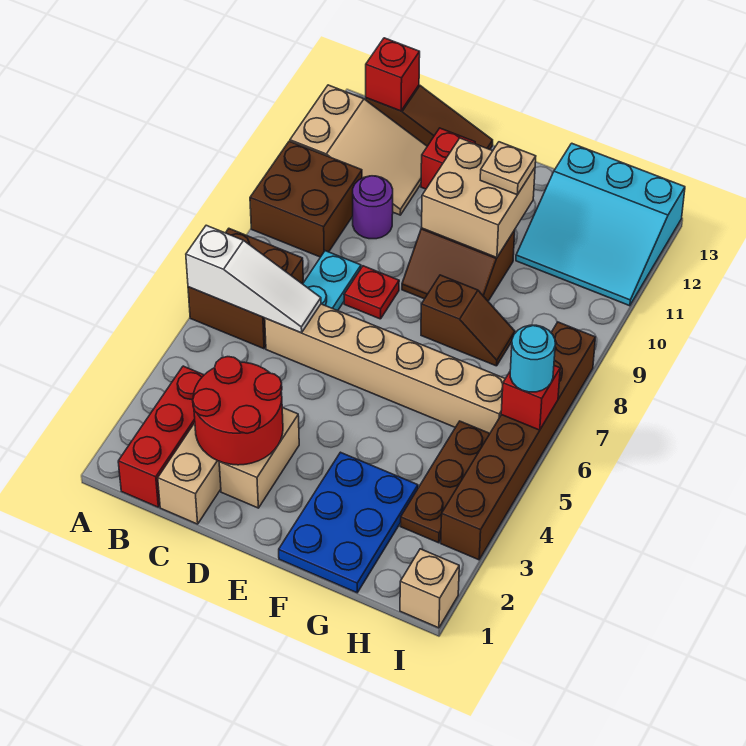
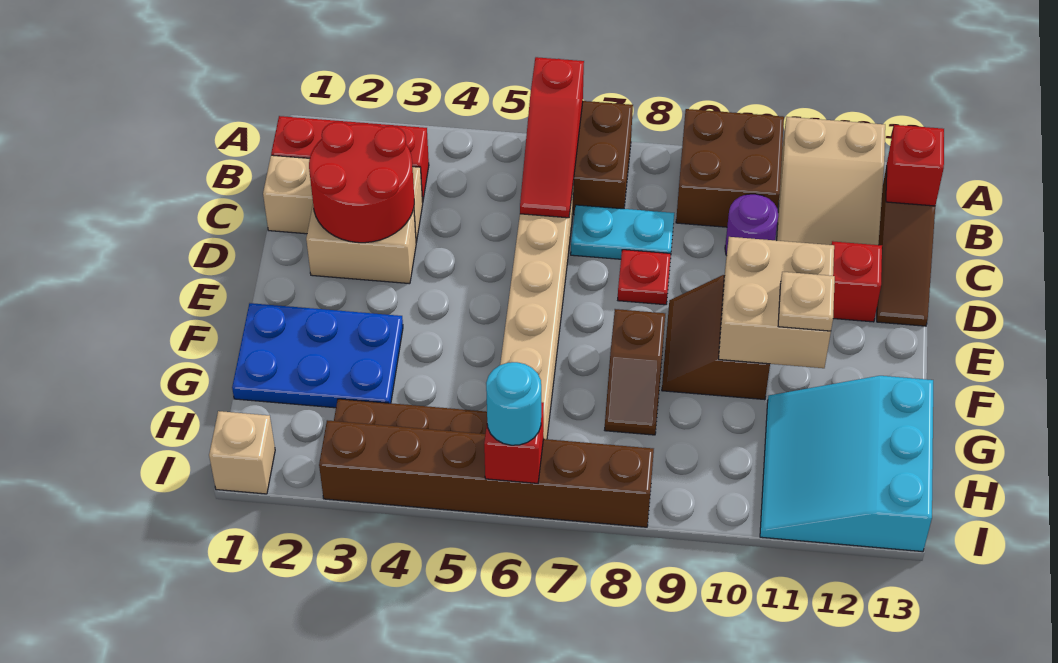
white 1x3 slope [186,225,321,333] -> red 1x3 slope [520,57,584,218]

